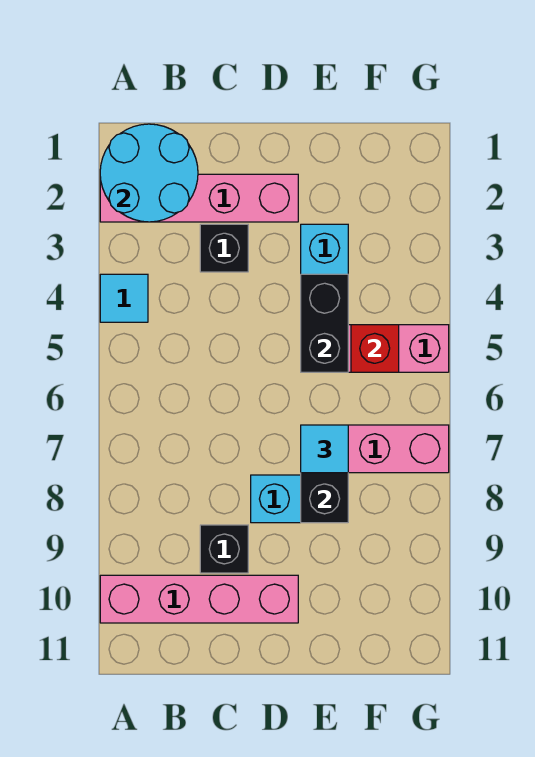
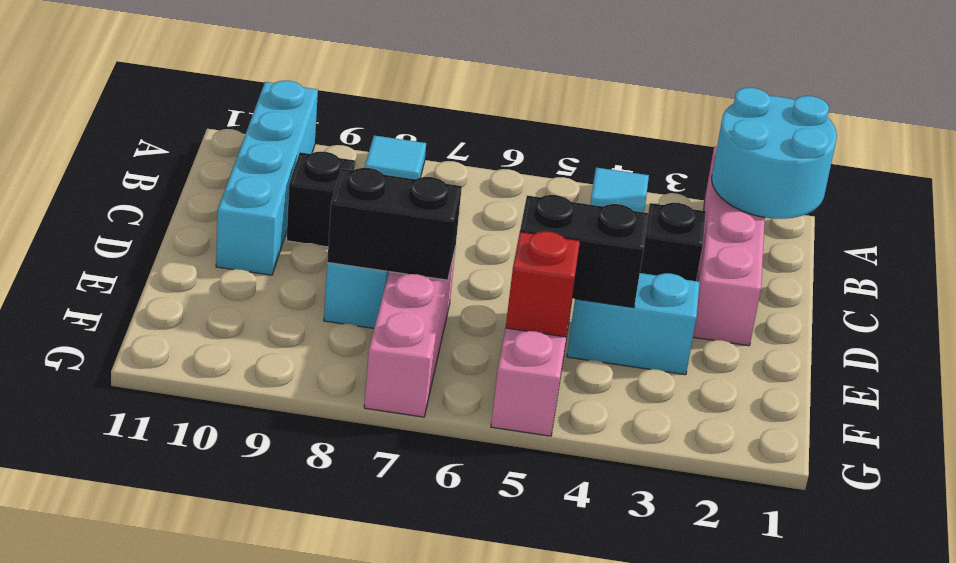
pink 1x4 brick [100,575,298,623] -> cyan 1x4 brick [216,81,318,275]
cyan 1x1 tile [301,425,348,473] -> cyan 1x1 tile moved to [365,135,426,179]

